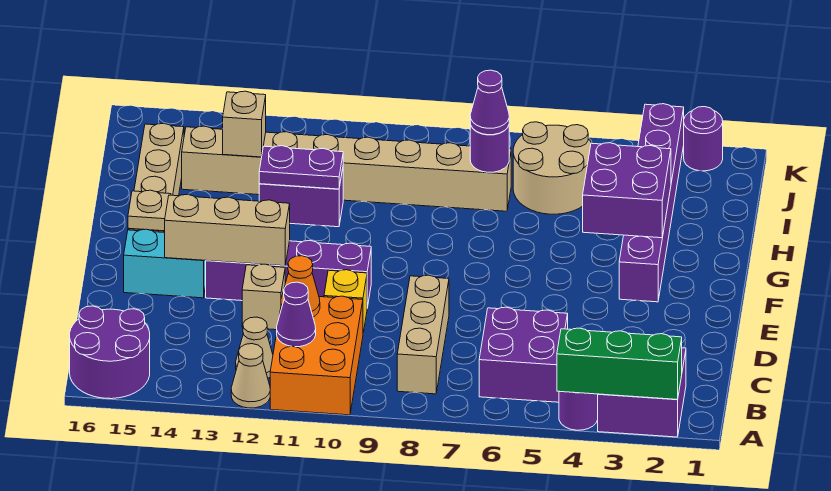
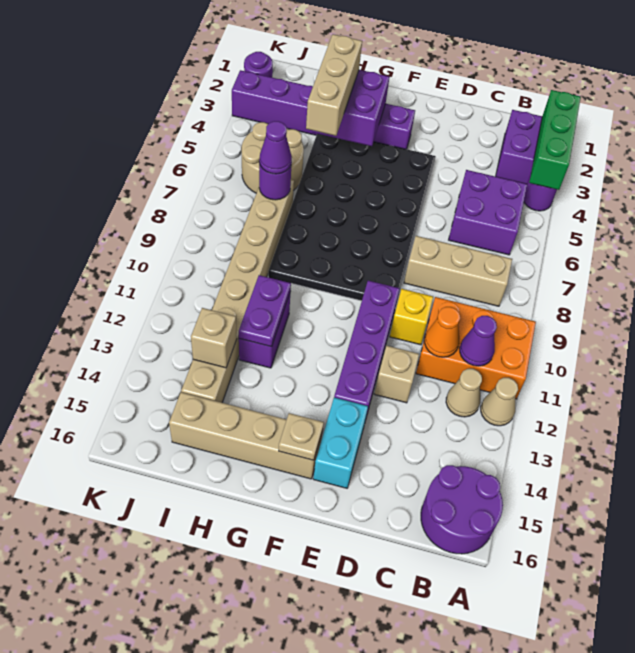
none -> black 4x6 plate [268,134,436,301]
tan 1x3 brick [165,194,290,266] -> tan 1x3 brick moved to [306,34,362,136]

